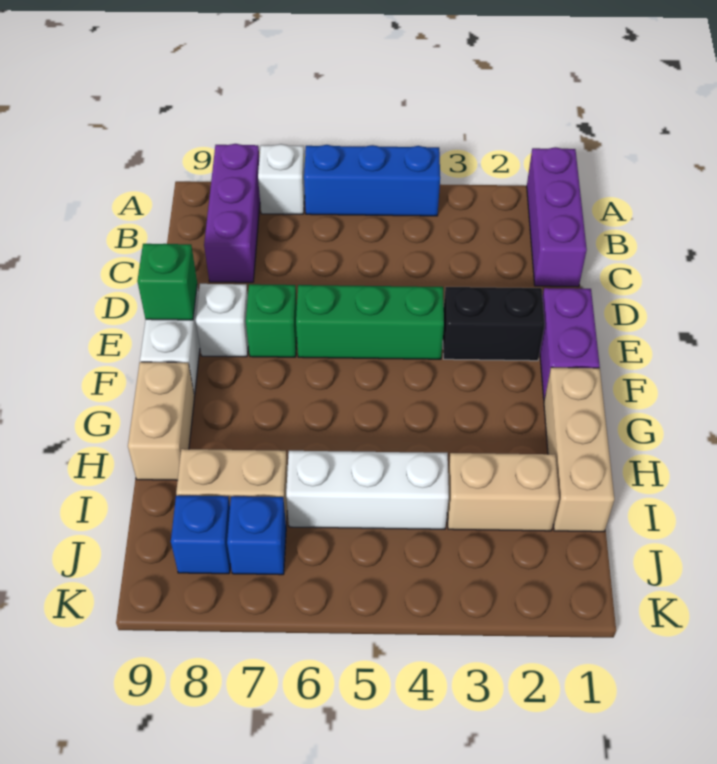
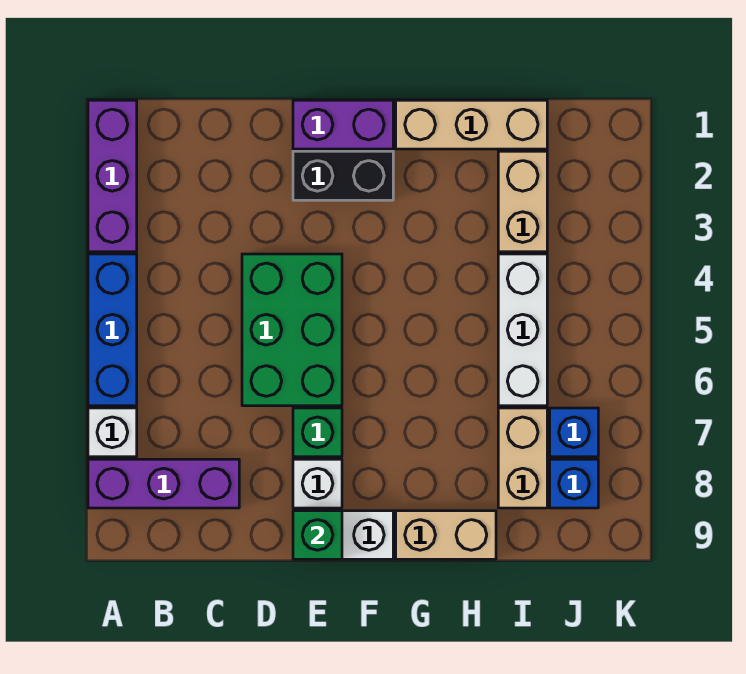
purple 1x3 brick [527,147,587,287] -> purple 1x3 brick turned to [88,100,137,252]
black 1x2 brick [443,287,545,361] -> black 1x2 brick turned to [293,151,393,200]
green 1x3 brick [296,285,444,359] -> green 2x3 brick [242,254,342,406]

